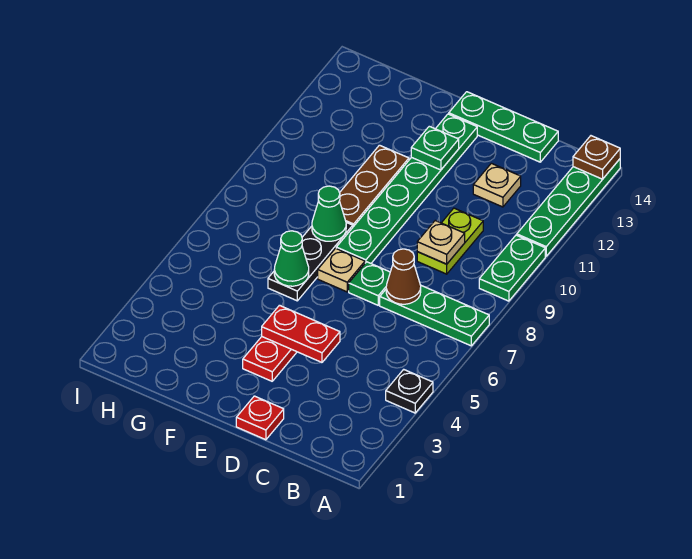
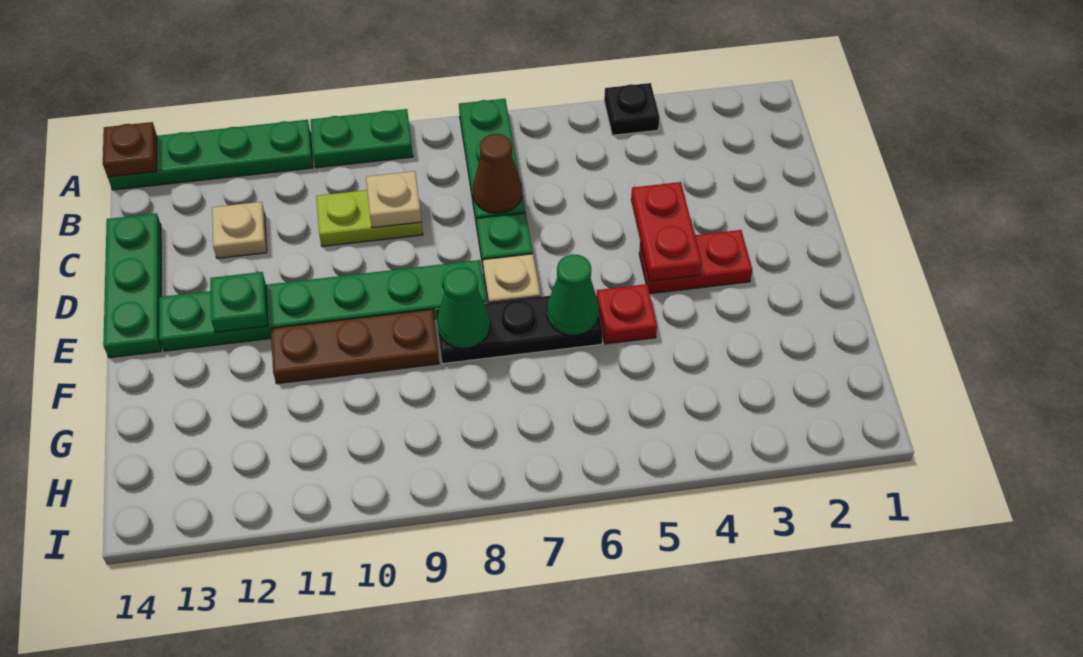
red 1x1 plate [236,396,284,440] -> red 1x1 plate moved to [596,284,657,344]

